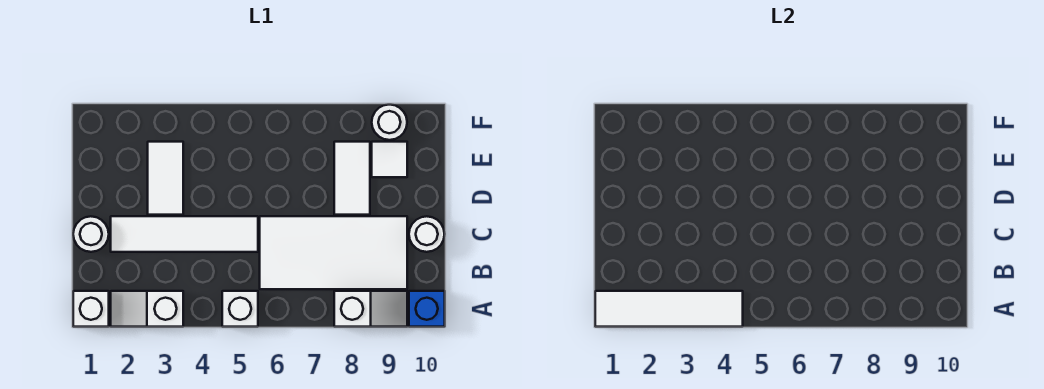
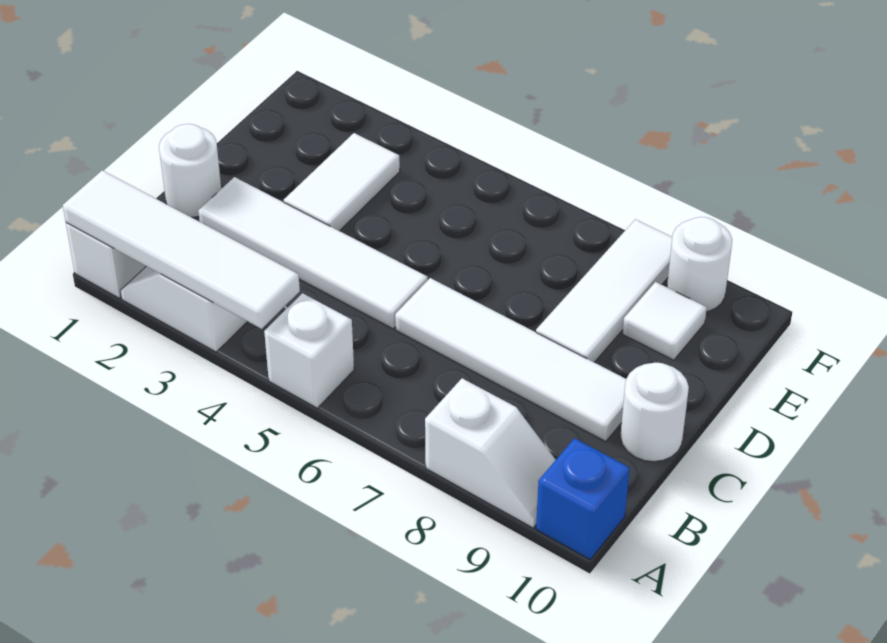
white 2x4 tile [260,216,407,289] -> white 1x4 tile [395,278,626,441]
white 1x2 tile [334,142,370,215] -> white 1x3 tile [536,219,672,362]

